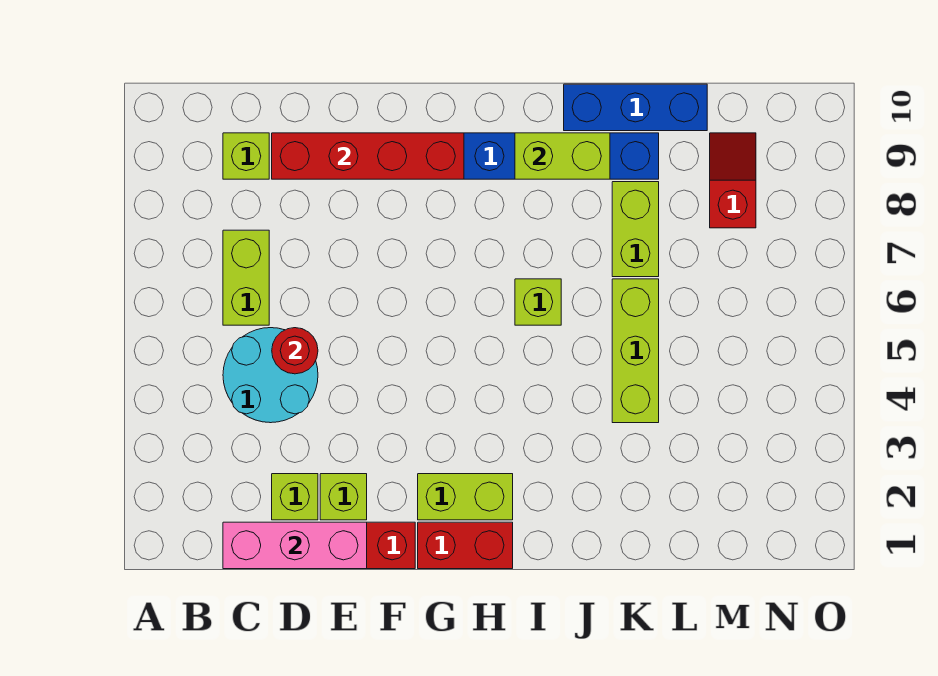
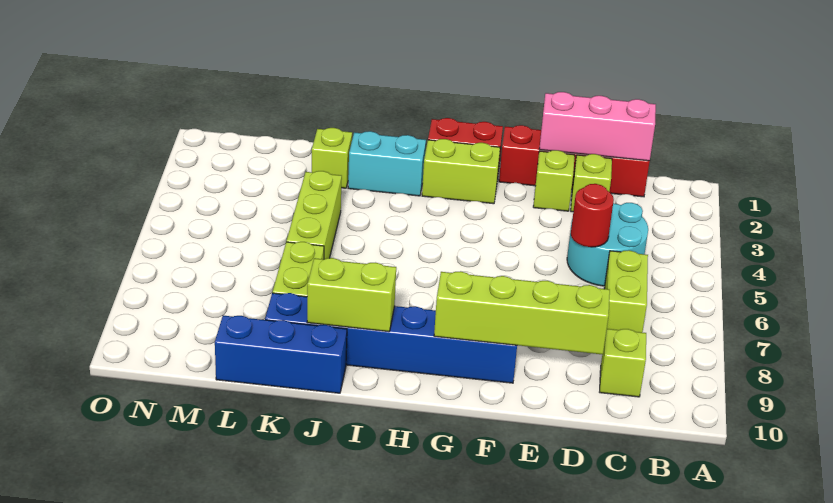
red 1x4 brick [272,133,464,179] -> lime 1x4 brick [434,271,610,355]
none -> cyan 1x2 brick [348,131,426,196]
lime 1x1 brick [515,279,561,325] -> lime 1x1 brick moved to [312,128,352,188]
red 1x2 slope [710,133,756,228] -> none

